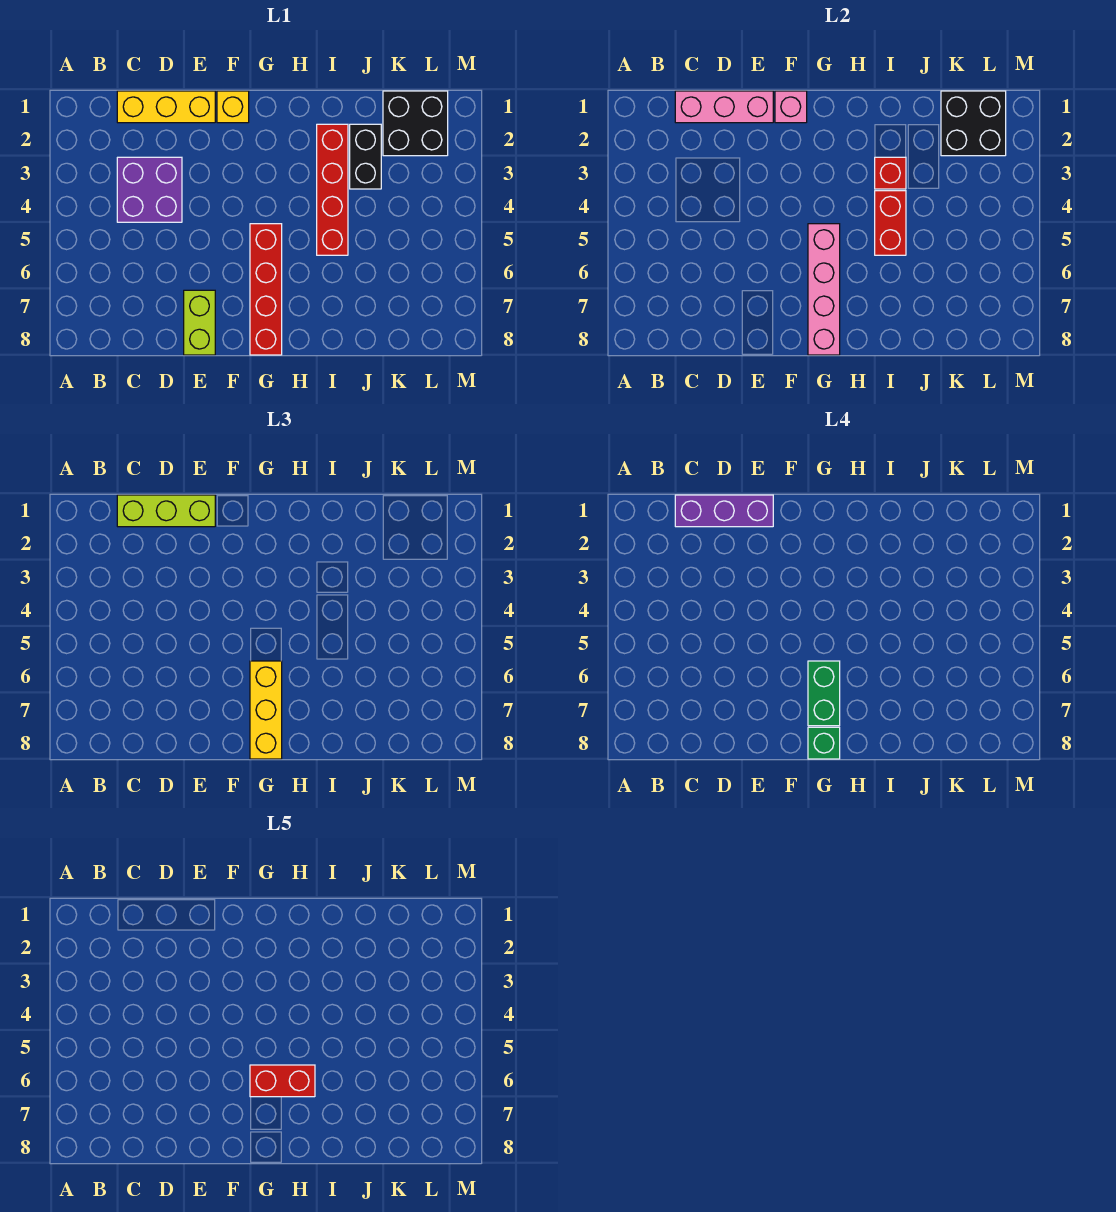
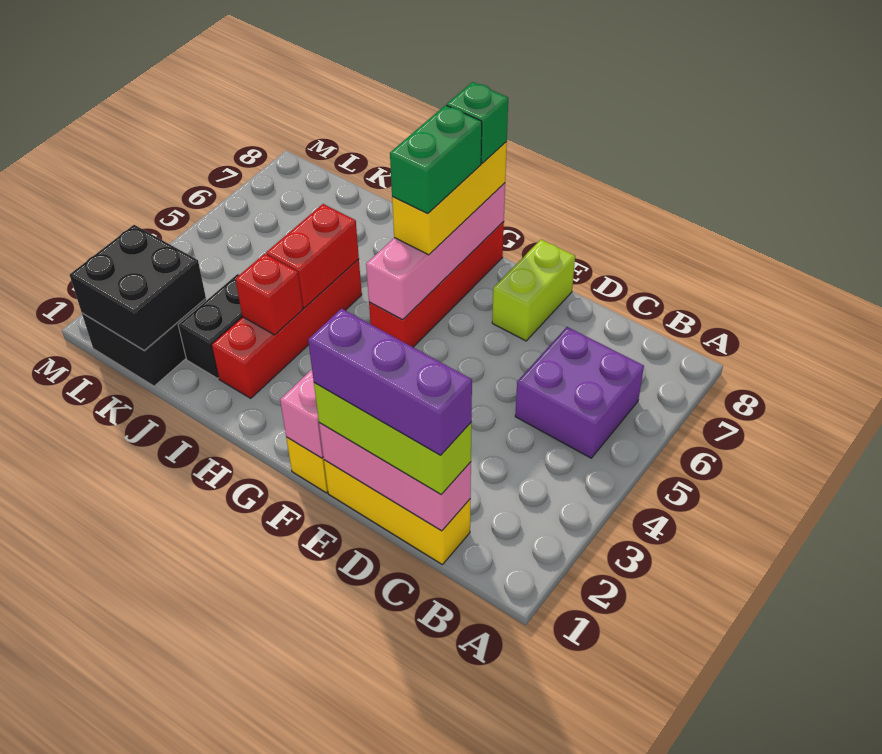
purple 2x2 brick [117,157,182,222] -> purple 2x2 brick moved to [515,327,644,458]
red 1x2 brick [250,1065,315,1097] -> none

